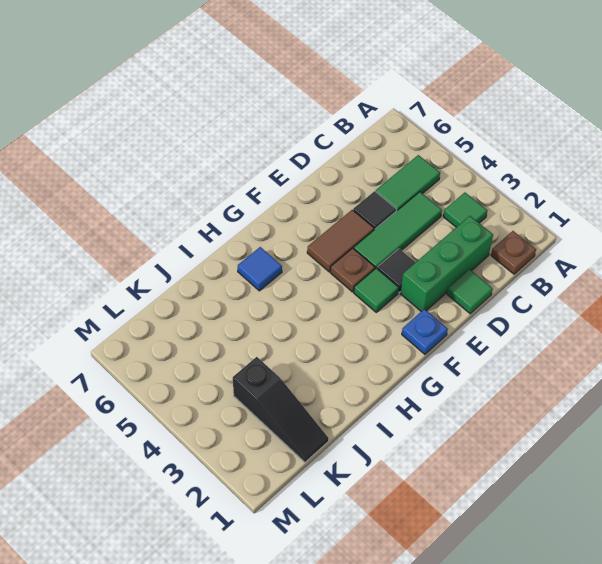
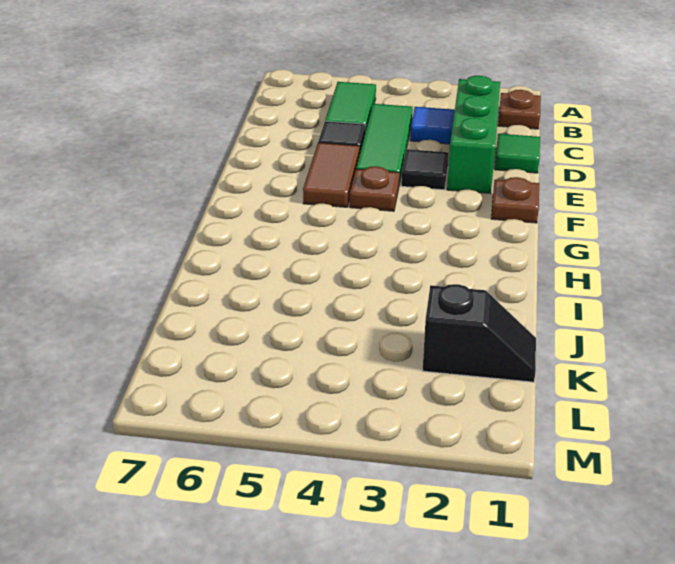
green 1x1 tile [443,193,487,227] -> none
blue 1x1 plate [402,309,448,354] -> brown 1x1 plate [491,177,539,223]
green 1x1 tile [354,268,399,312] -> none
blue 1x1 tile [238,247,282,291] -> blue 1x1 tile moved to [410,107,455,144]
black 1x3 slope [233,357,329,462] -> black 1x2 slope [423,284,536,382]

